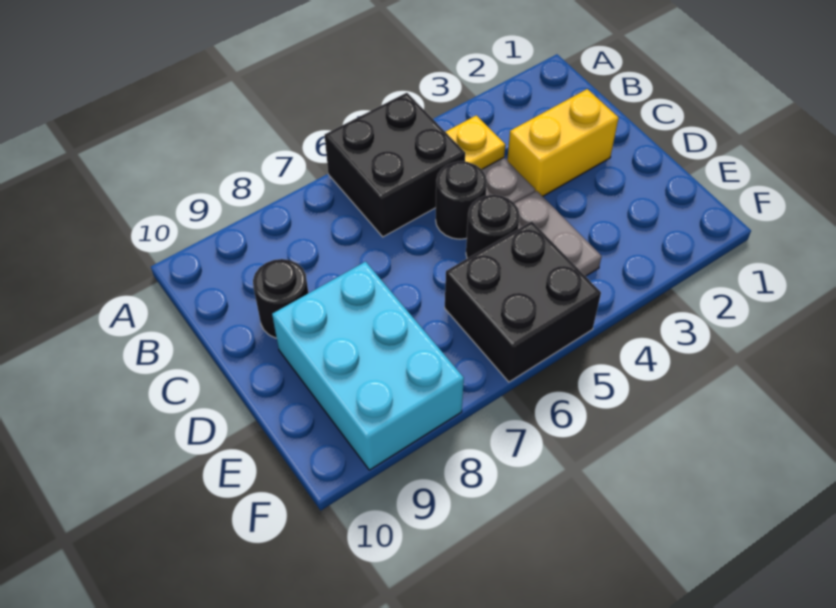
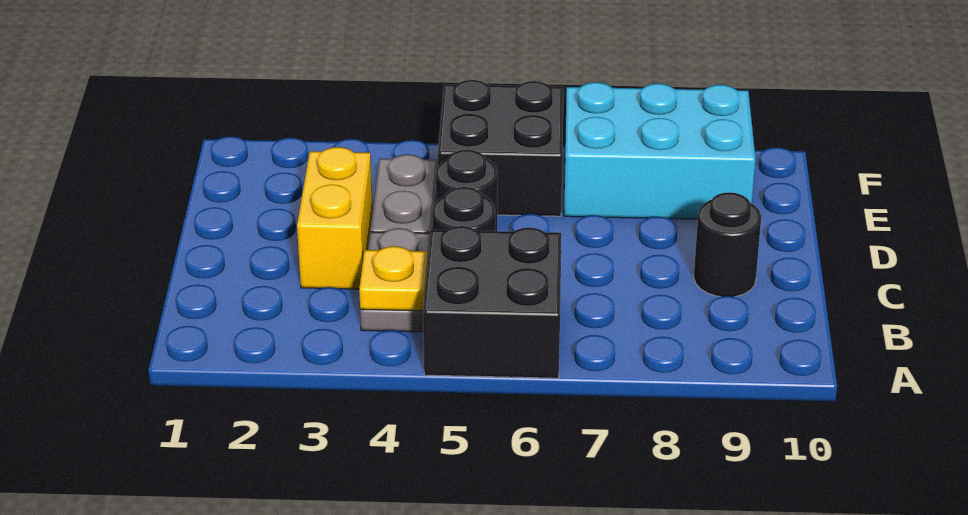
yellow 1x2 brick [507,89,618,196] -> yellow 1x2 brick turned to [297,147,373,289]
cyan 2x3 brick [272,262,464,470] -> cyan 2x3 brick turned to [564,82,755,219]

